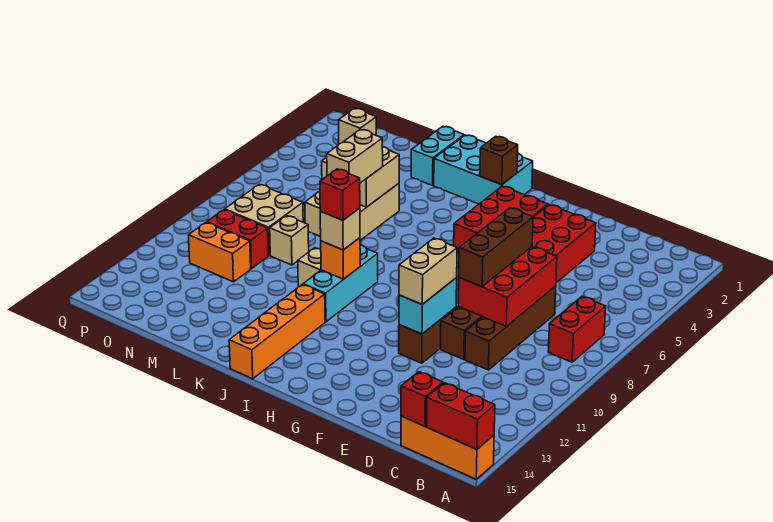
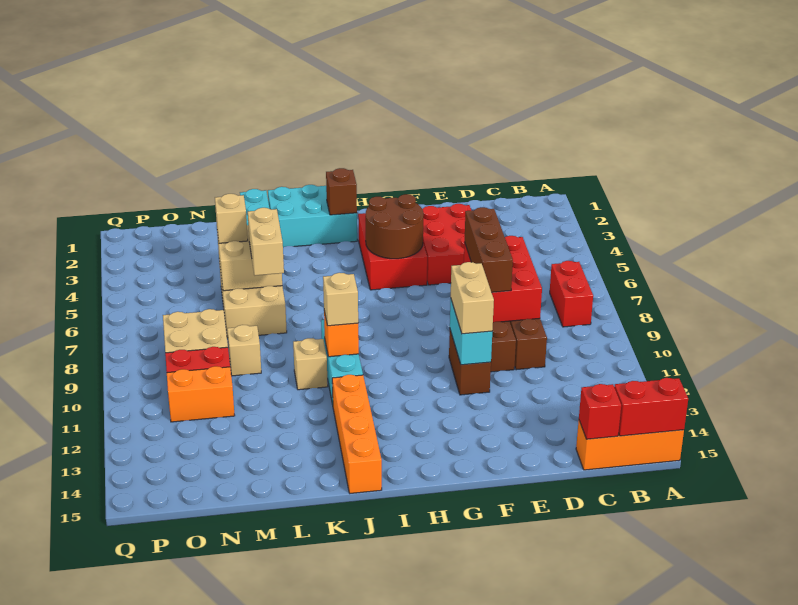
none -> brown 2x2 round brick [366,194,423,259]
red 1x1 brick [320,169,360,220] -> none

